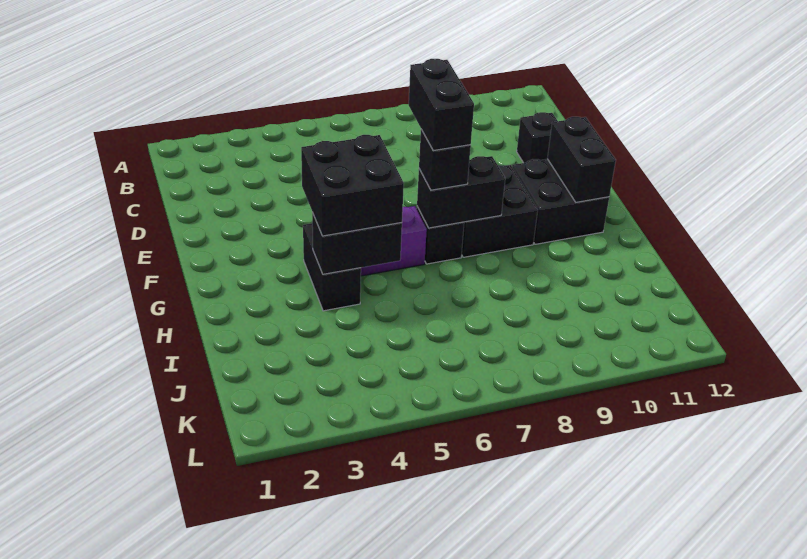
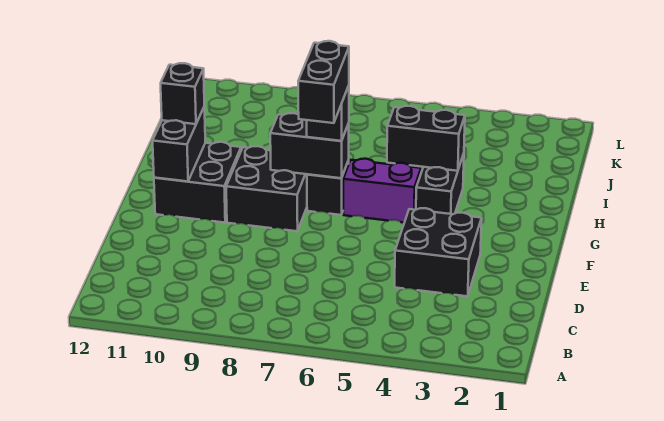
black 1x1 brick [517,112,557,163] -> black 1x1 brick moved to [161,63,204,124]
black 2x2 brick [301,135,404,236] -> black 2x2 brick moved to [395,208,482,296]

